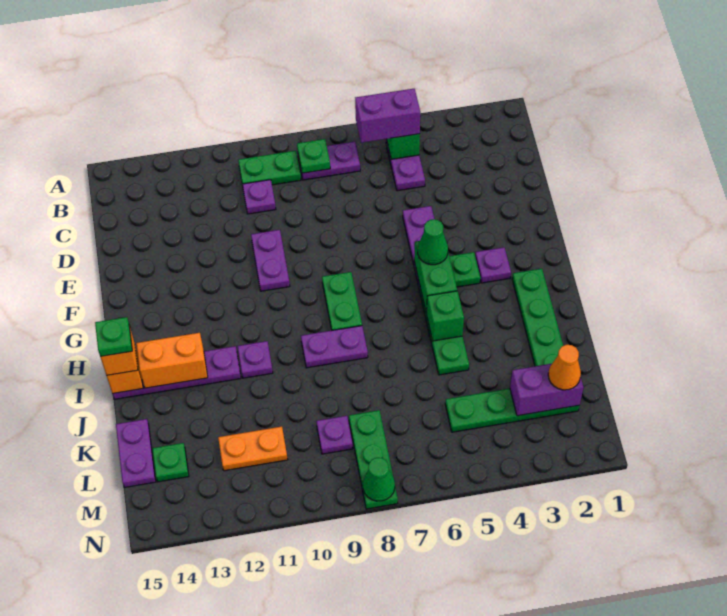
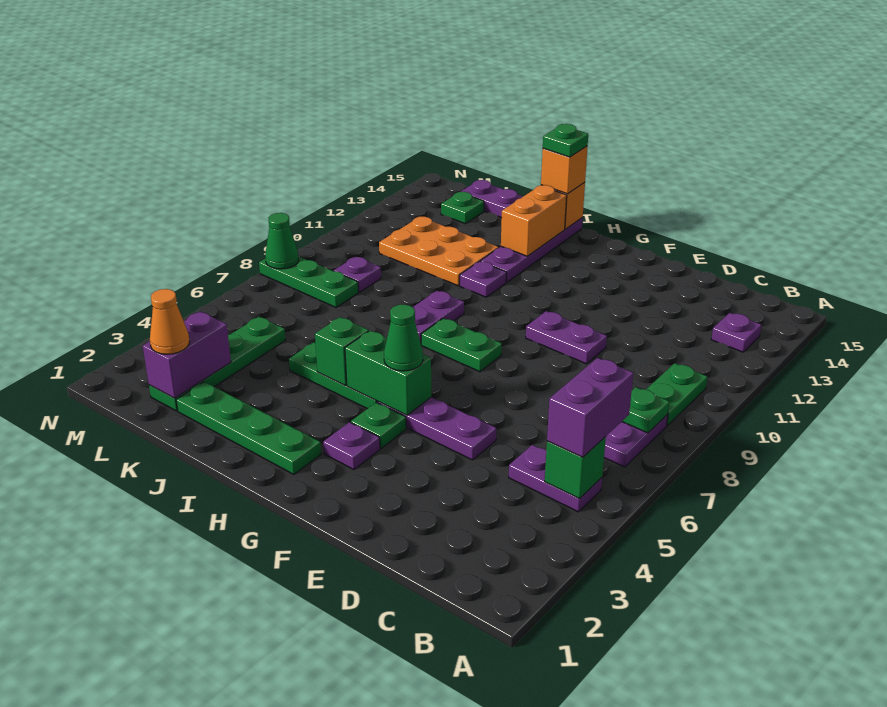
purple 1x1 plate [242,180,276,214] -> purple 1x1 plate moved to [711,313,761,352]
orange 1x2 plate [218,427,288,471] -> orange 2x3 plate [379,217,498,286]

